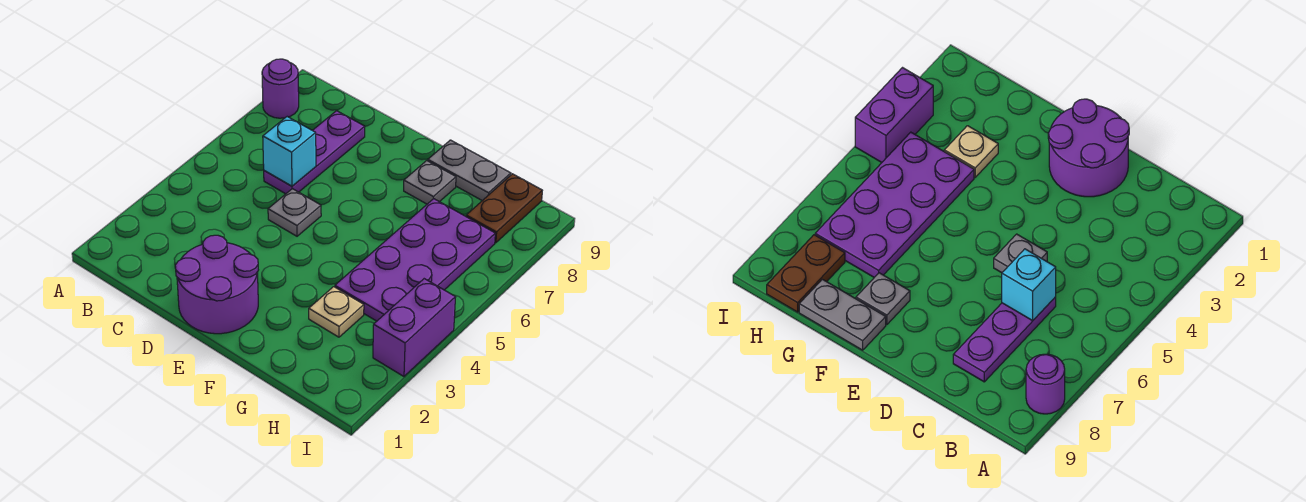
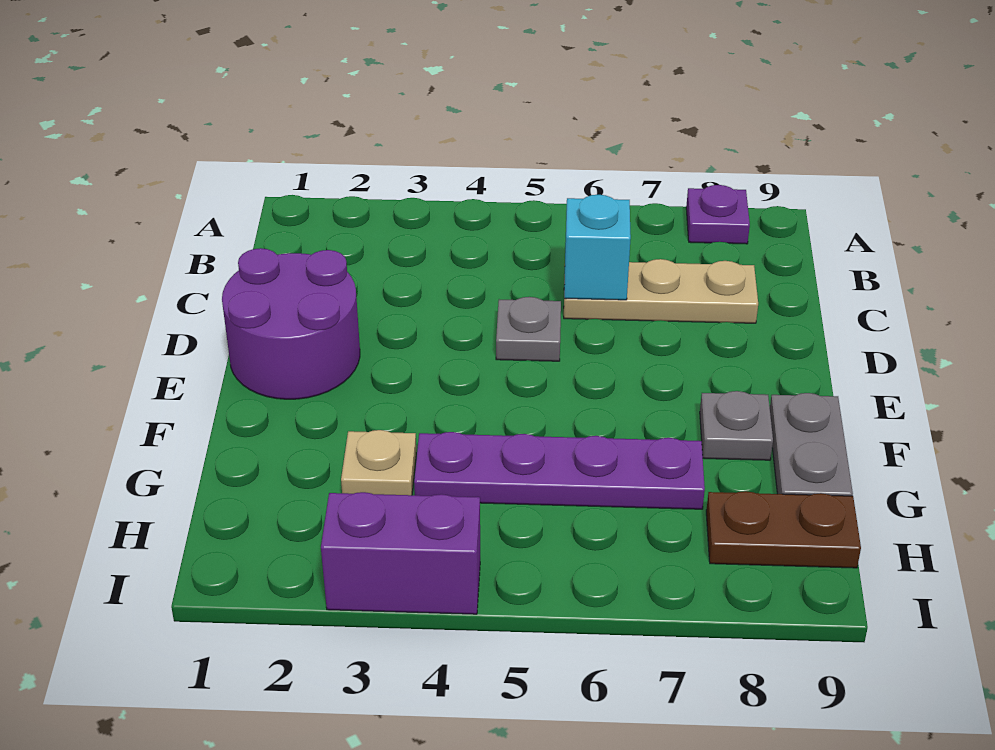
purple 1x1 round brick [262,59,299,118] -> purple 1x1 plate [686,185,750,244]
purple 1x3 plate [264,111,365,194] -> tan 1x3 plate [564,259,758,323]
purple 2x4 plate [335,199,495,321] -> purple 1x4 plate [414,432,705,509]

